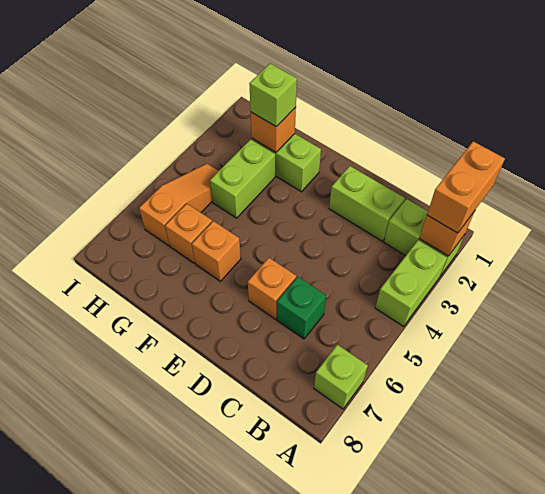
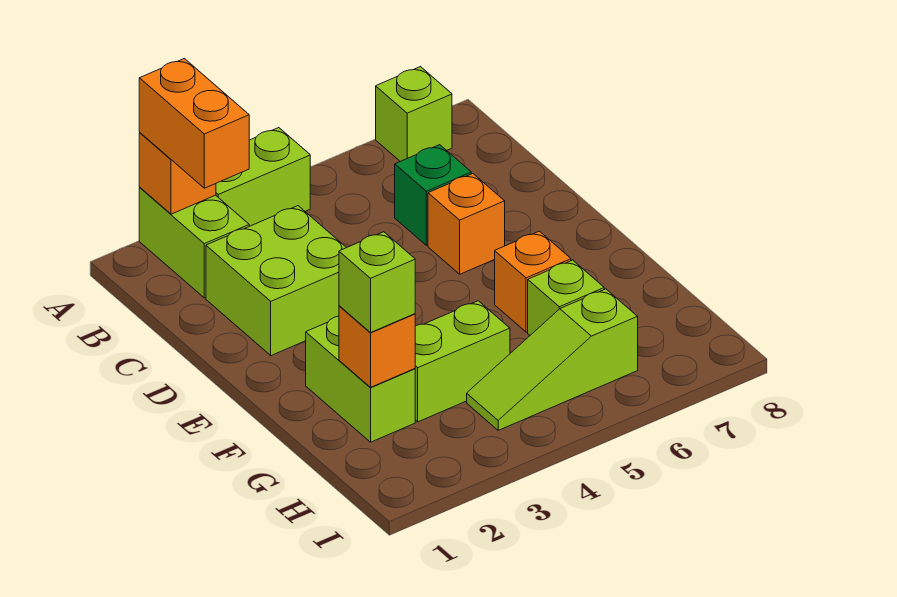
orange 1x2 brick [427,141,505,233] -> orange 1x2 brick turned to [139,59,249,188]
lime 1x2 brick [329,166,405,241] -> lime 2x2 brick [206,206,346,356]
orange 1x1 brick [165,204,212,263] -> lime 1x1 brick [528,260,604,335]
orange 1x3 slope [139,164,218,246] -> lime 1x3 slope [467,289,638,430]

